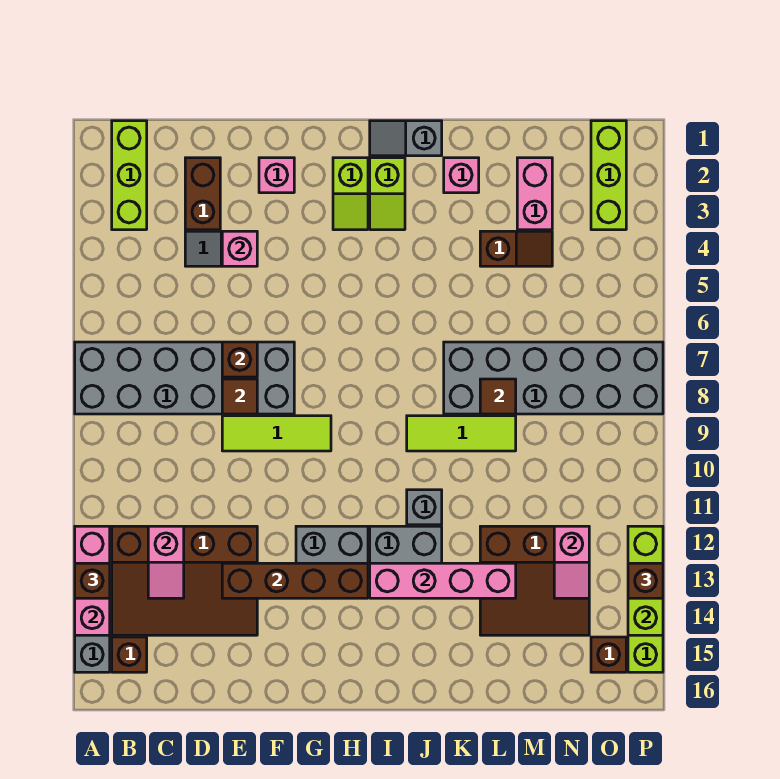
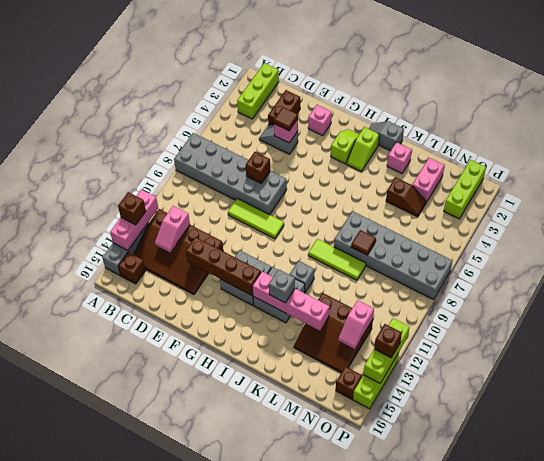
brown 1x1 tile [222,379,257,414] -> brown 1x1 tile moved to [274,107,298,131]
lime 1x2 slope [333,158,368,230] -> lime 1x2 slope turned to [331,129,359,164]
none -> grey 1x1 brick [269,269,295,303]

